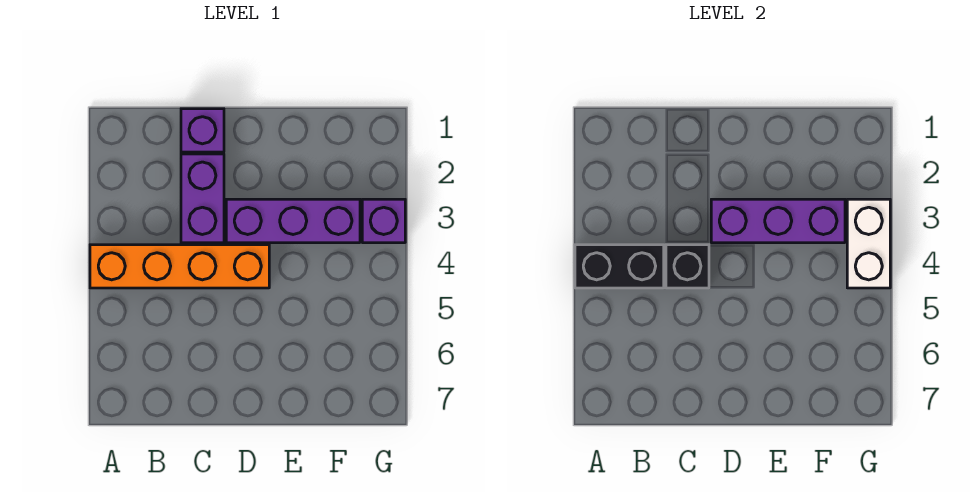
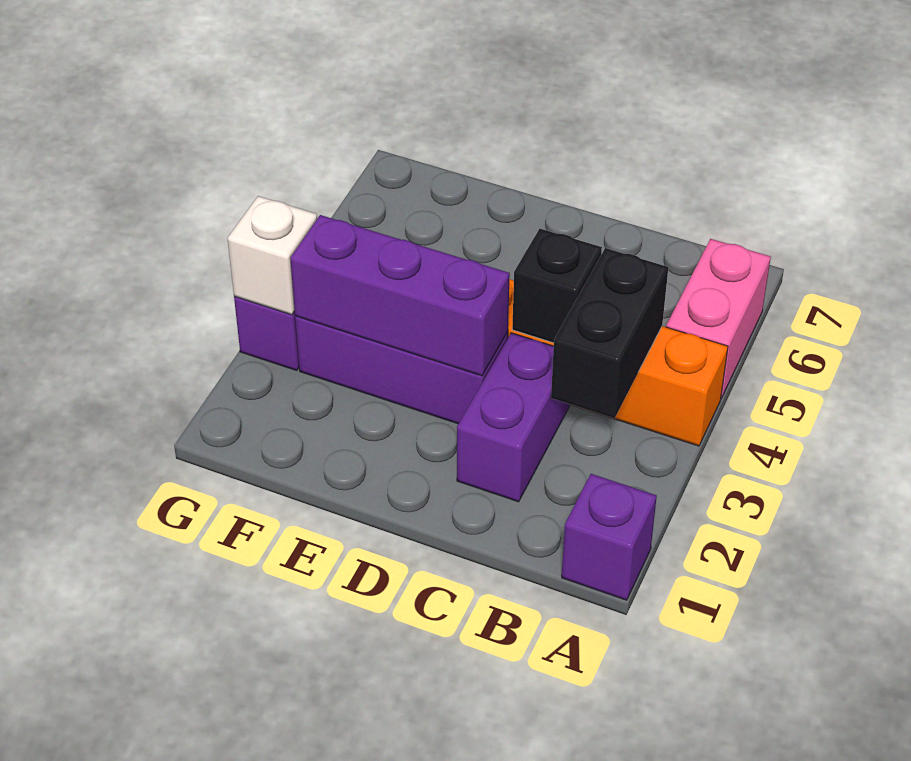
black 1x2 brick [575,245,664,288] -> black 1x2 brick turned to [551,248,668,418]
none -> pink 1x2 brick [666,239,771,398]
purple 1x1 brick [181,109,224,152] -> purple 1x1 brick moved to [562,474,657,600]
white 1x2 brick [847,199,890,288] -> white 1x1 brick [227,196,317,315]

